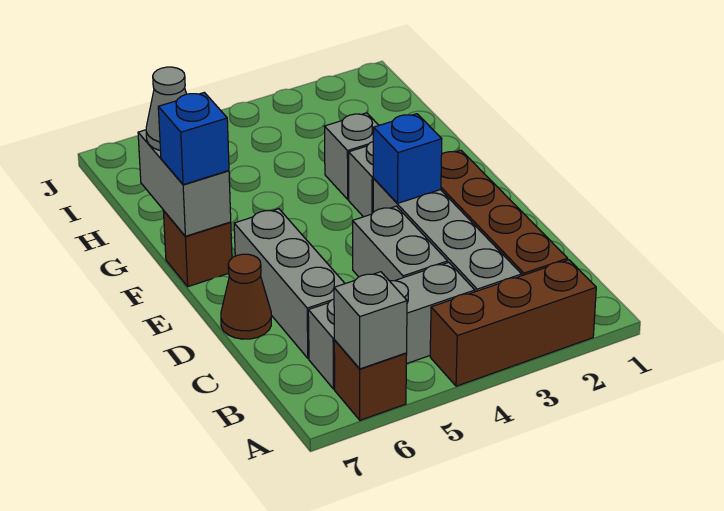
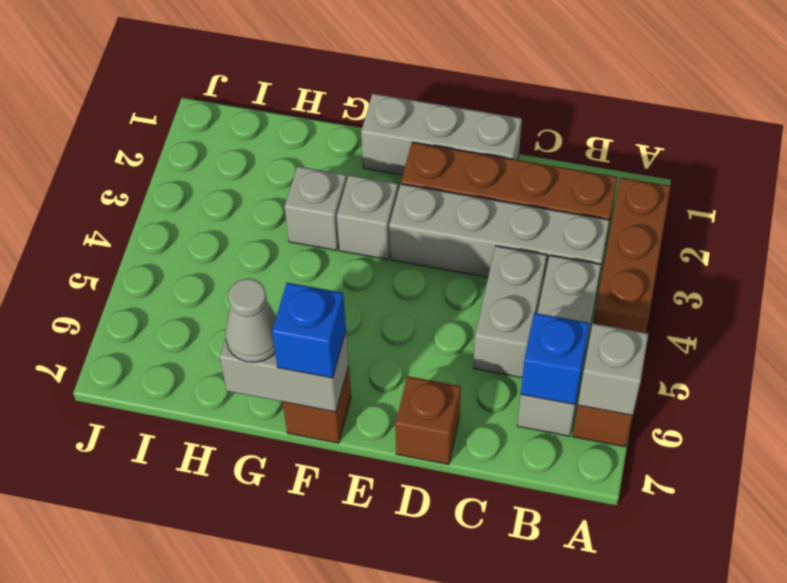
grey 1x2 brick [353,206,448,281] -> grey 1x2 brick turned to [473,246,547,378]
grey 1x3 brick [234,209,345,358] -> grey 1x3 brick moved to [361,94,522,175]
brown 1x1 cone [221,254,271,339] -> brown 1x1 brick [395,376,461,465]
blue 1x1 brick [373,114,442,203] -> blue 1x1 brick moved to [521,313,590,405]

